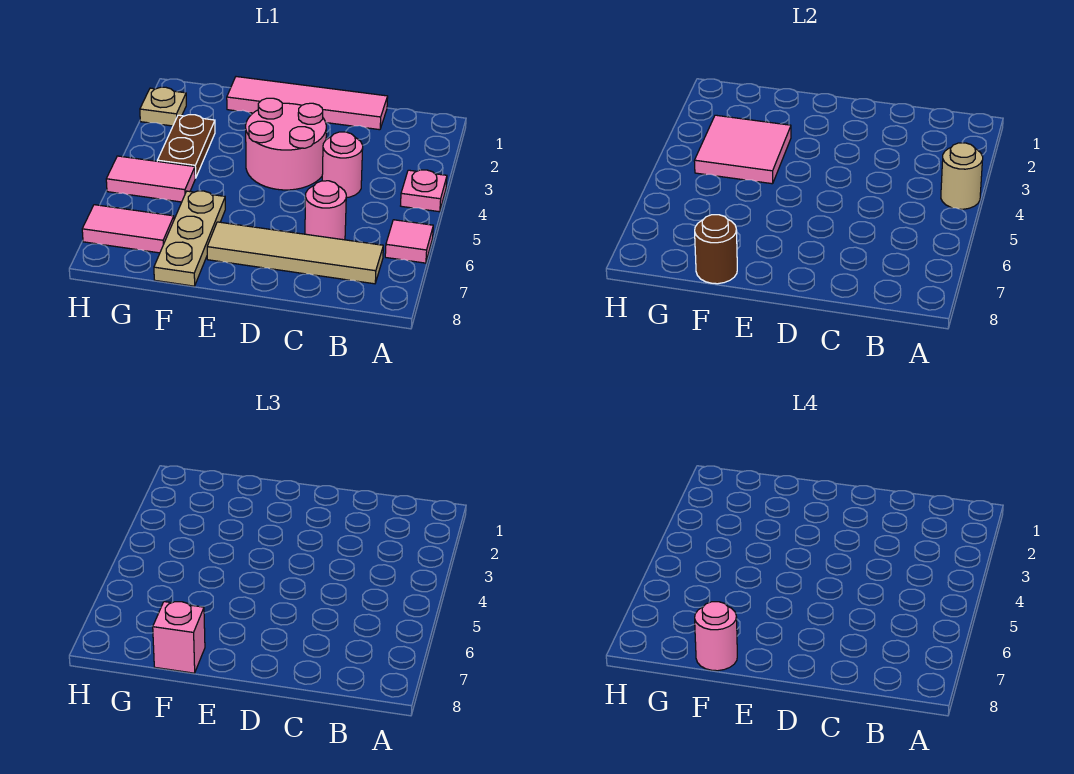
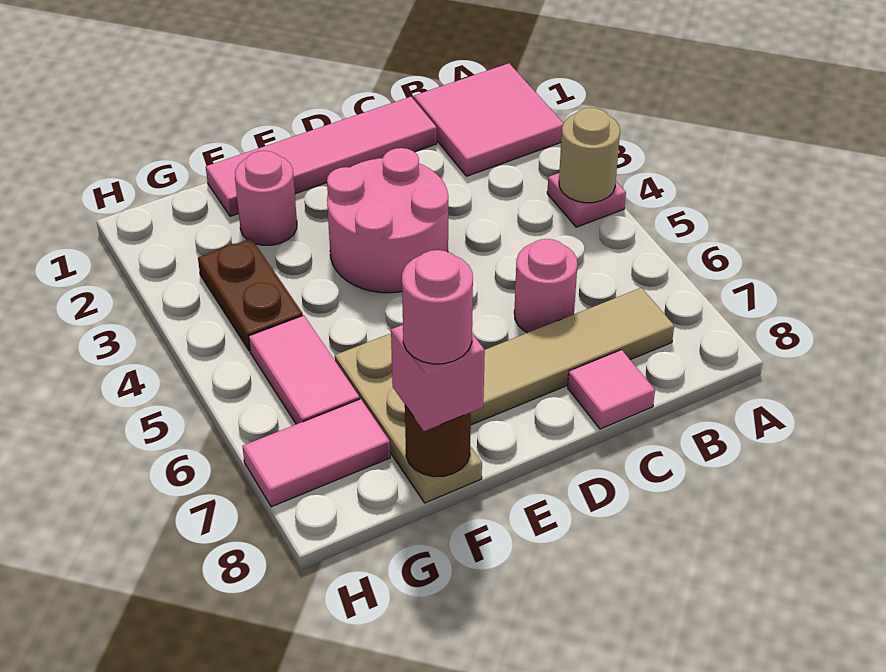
pink 1x1 tile [385,220,433,263] -> pink 1x1 tile moved to [568,350,655,429]
pink 1x1 round brick [322,132,363,198] -> pink 1x1 round brick moved to [235,151,297,245]
pink 2x2 tile [694,115,791,184] -> pink 2x2 tile moved to [414,63,564,176]
pink 1x2 tile [106,156,195,202] -> pink 1x2 tile turned to [249,315,360,424]
tan 1x1 plate [140,87,186,126] -> none

